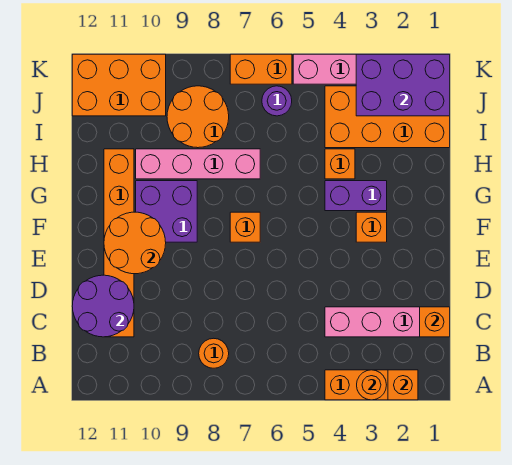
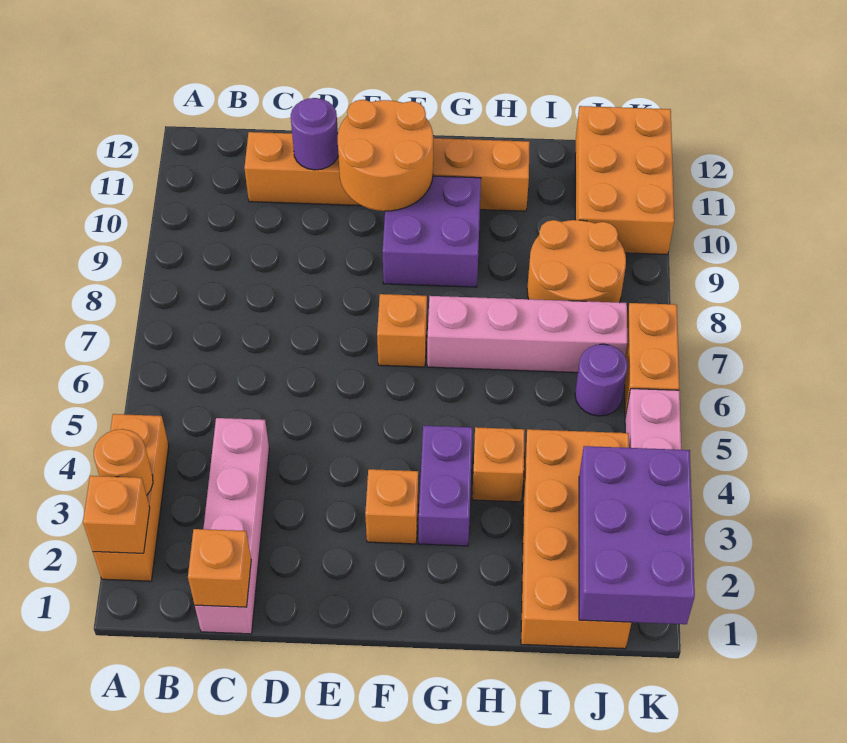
orange 1x1 round brick [199,338,229,368] -> none
purple 2x2 round brick [72,275,134,337] -> purple 1x1 round brick [291,98,338,170]
pink 1x4 brick [136,149,260,179] -> pink 1x4 brick turned to [427,296,627,373]

